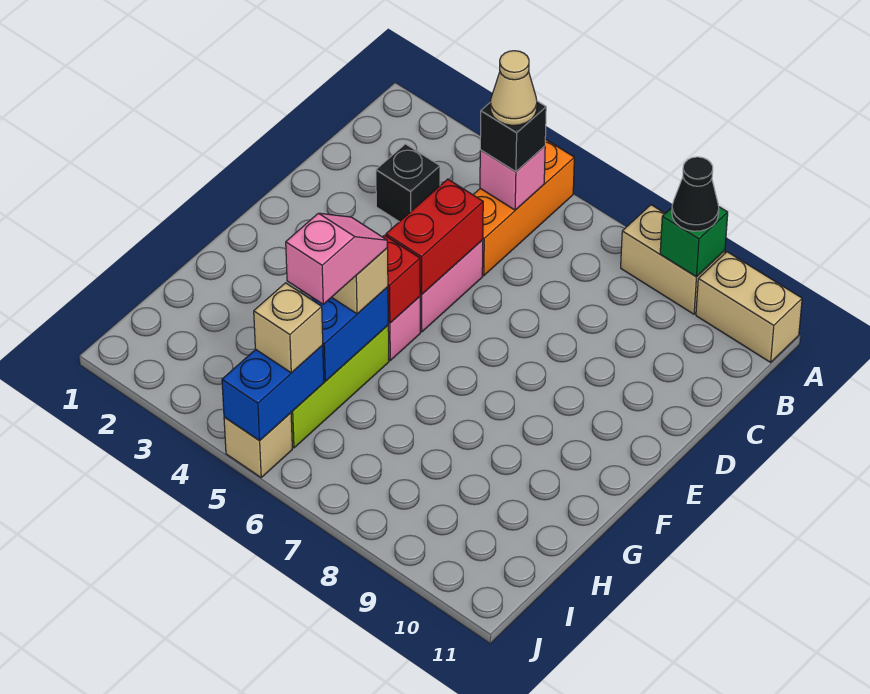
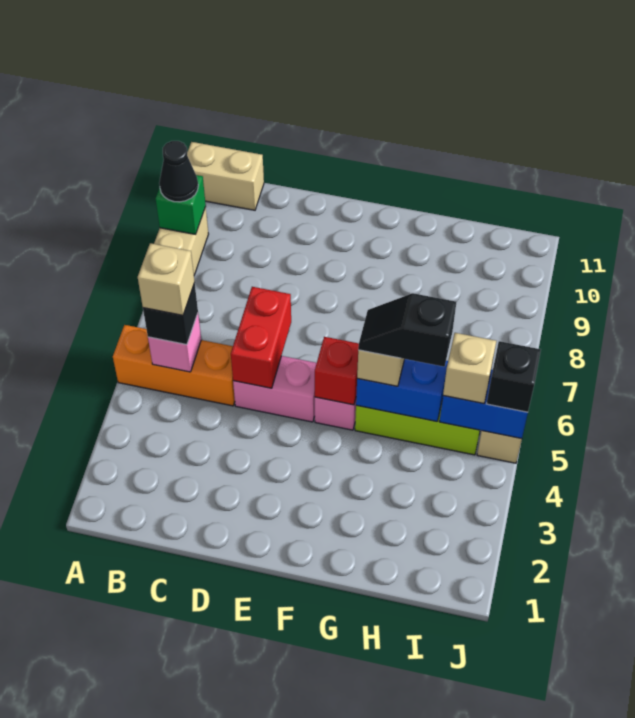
tan 1x2 brick [696,252,802,362] -> tan 1x2 brick turned to [187,142,264,210]
tan 1x1 cone [490,51,537,125] -> tan 1x1 brick [138,243,195,315]
black 1x1 brick [376,144,440,222] -> black 1x1 brick moved to [487,341,541,412]
red 1x2 brick [386,179,483,294] -> red 1x2 brick turned to [231,287,291,388]
pink 1x2 slope [286,213,388,304] -> black 1x2 slope [358,293,456,367]

